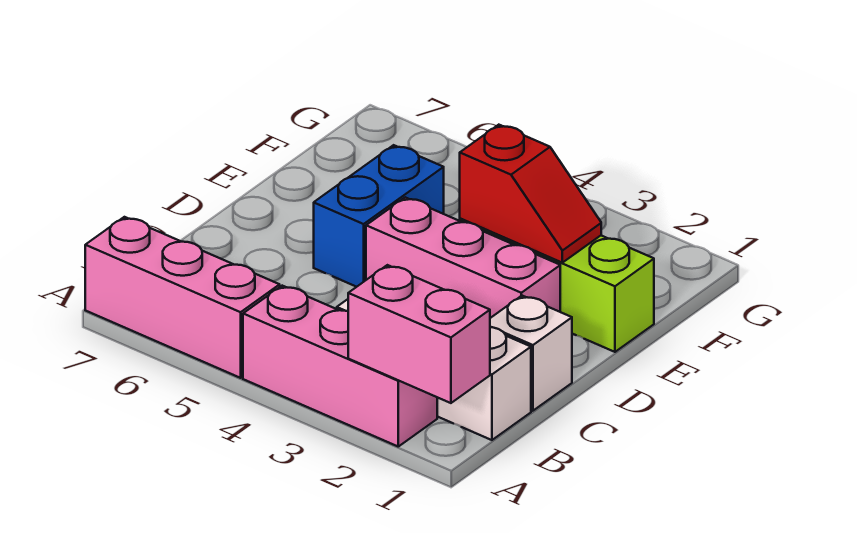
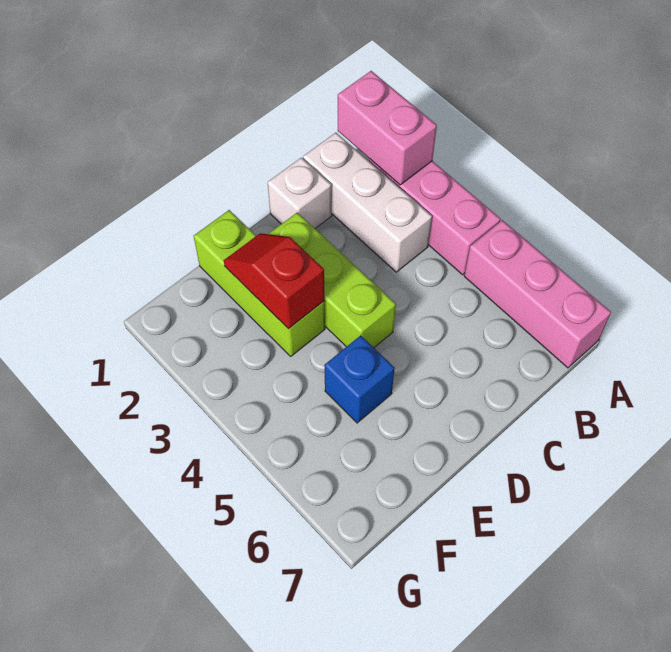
pink 1x3 brick [366,197,560,318] -> lime 1x3 brick [269,213,396,347]
blue 1x2 brick [314,145,444,287] -> blue 1x1 brick [324,335,395,423]

